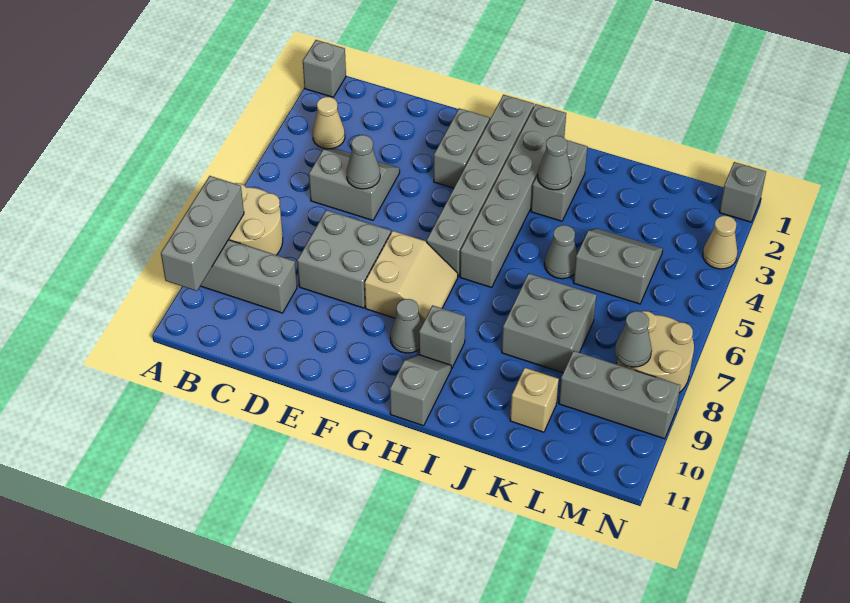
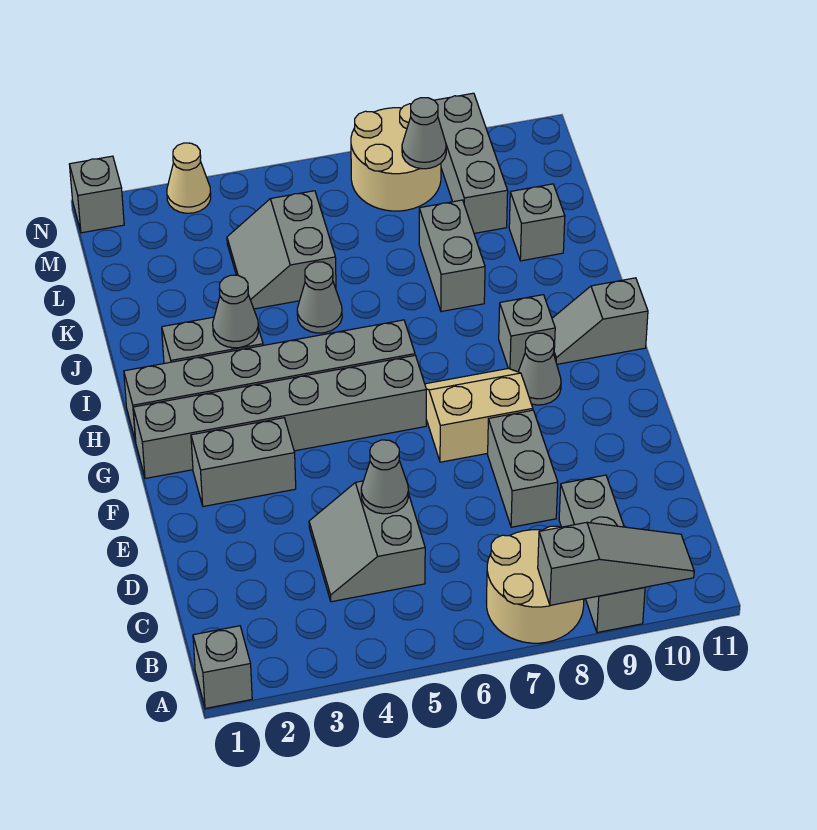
grey 1x3 brick [161,176,244,291] -> grey 1x3 slope [538,522,694,605]
tan 1x1 cone [313,97,345,149] -> none
grey 2x2 brick [297,210,391,308] -> grey 1x2 brick [488,410,558,527]
grey 2x2 brick [502,273,596,373] -> grey 1x2 brick [419,200,485,312]
tan 1x1 brick [510,368,559,432] -> grey 1x1 brick [509,184,565,261]

